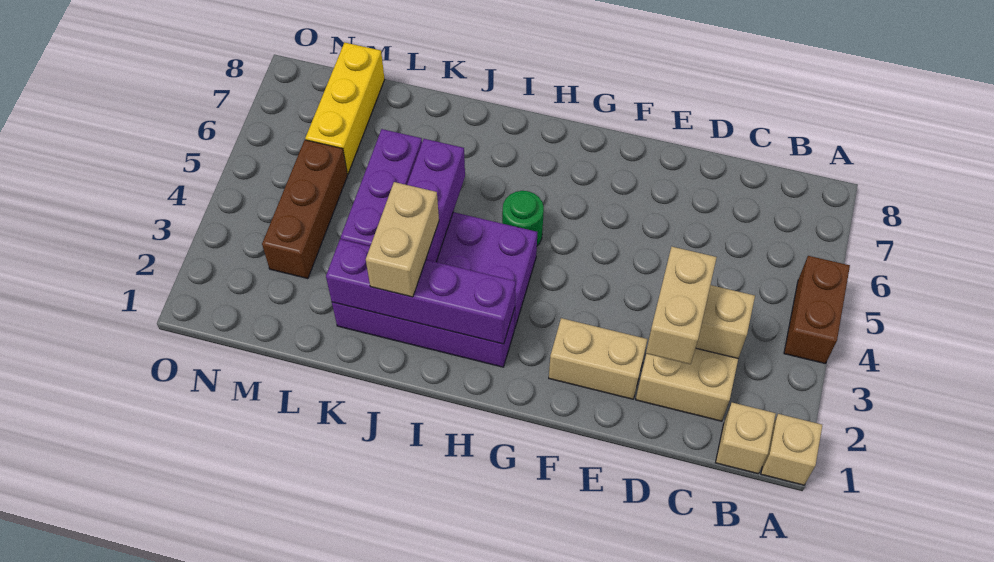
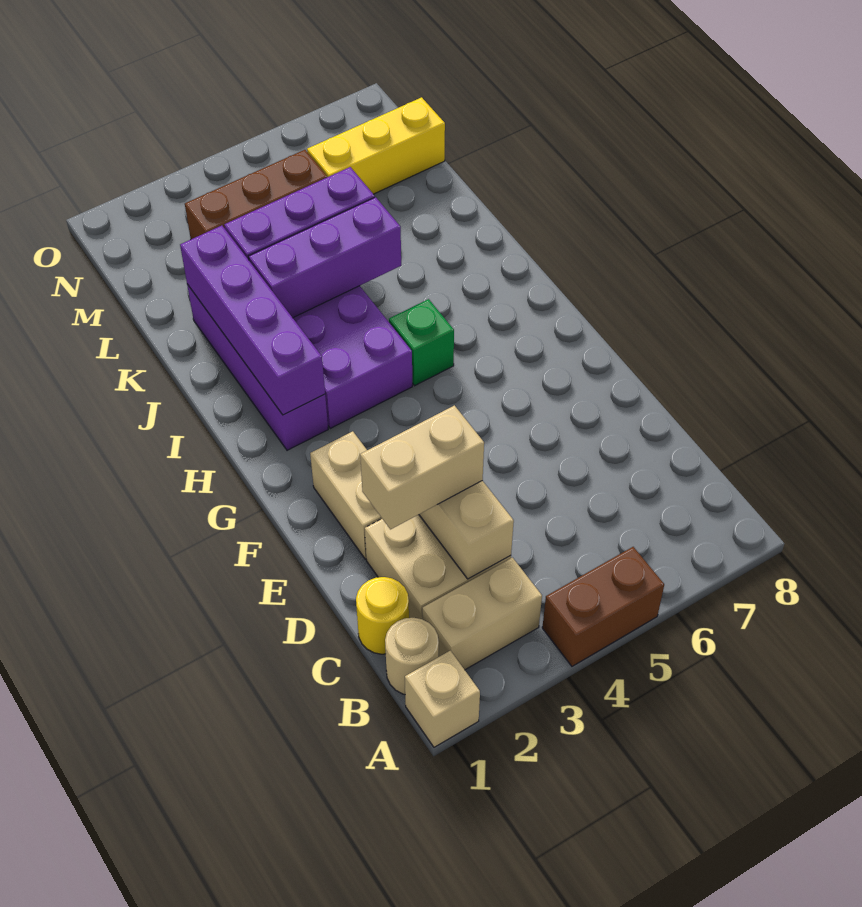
tan 1x1 brick [715,403,776,474] -> tan 1x1 round brick [385,618,439,694]
none -> yellow 1x1 round brick [356,577,409,654]
green 1x1 round brick [502,191,544,246] -> green 1x1 brick [389,299,454,386]
tan 1x2 brick [366,182,439,297] -> tan 1x2 brick moved to [422,558,542,670]

